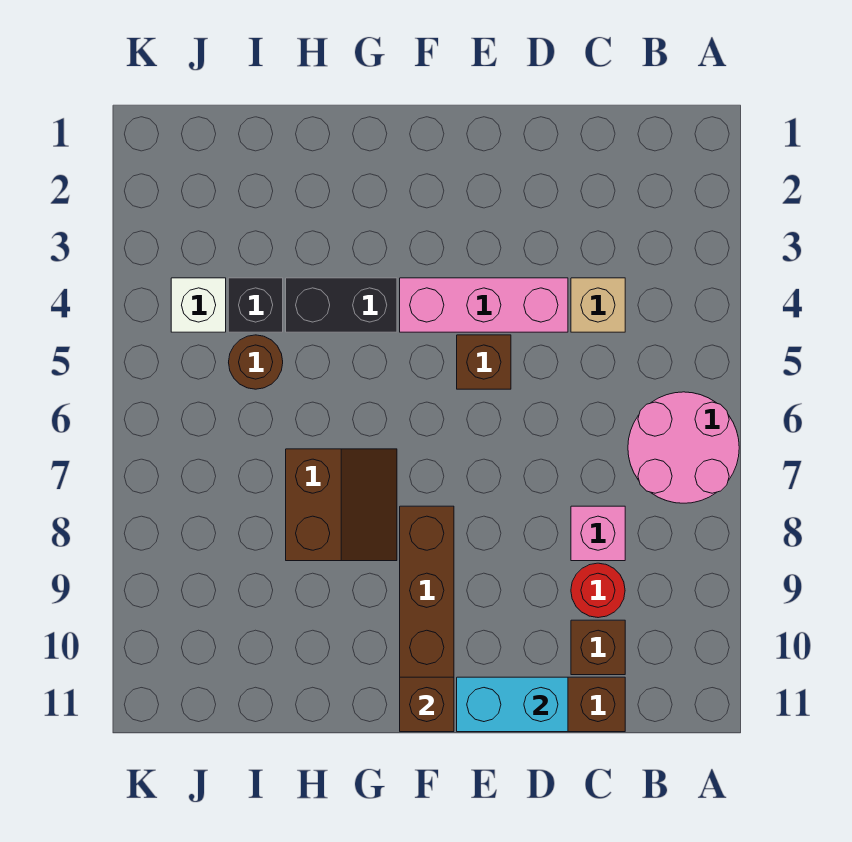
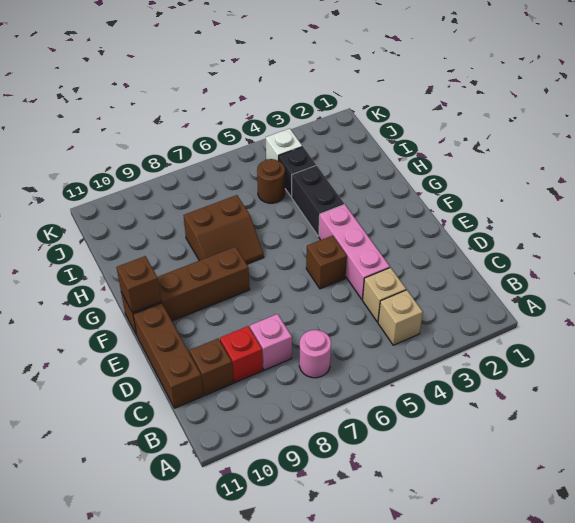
pink 2x2 round brick [628,392,739,503] -> pink 1x1 round brick [299,330,331,378]
none -> tan 1x1 brick [378,290,423,345]
red 1x1 round brick [571,563,625,618] -> red 1x1 brick [220,326,263,383]
cyan 1x2 brick [457,677,568,732] -> none

